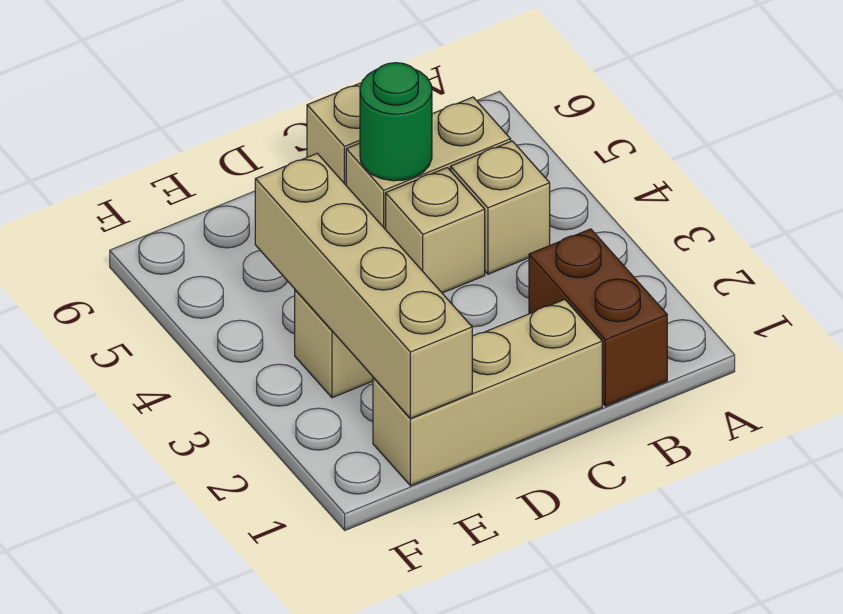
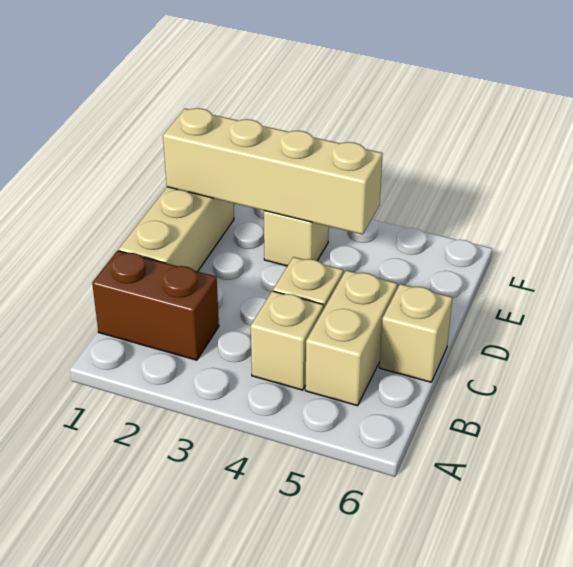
green 1x1 round brick [360,63,432,181] -> none

